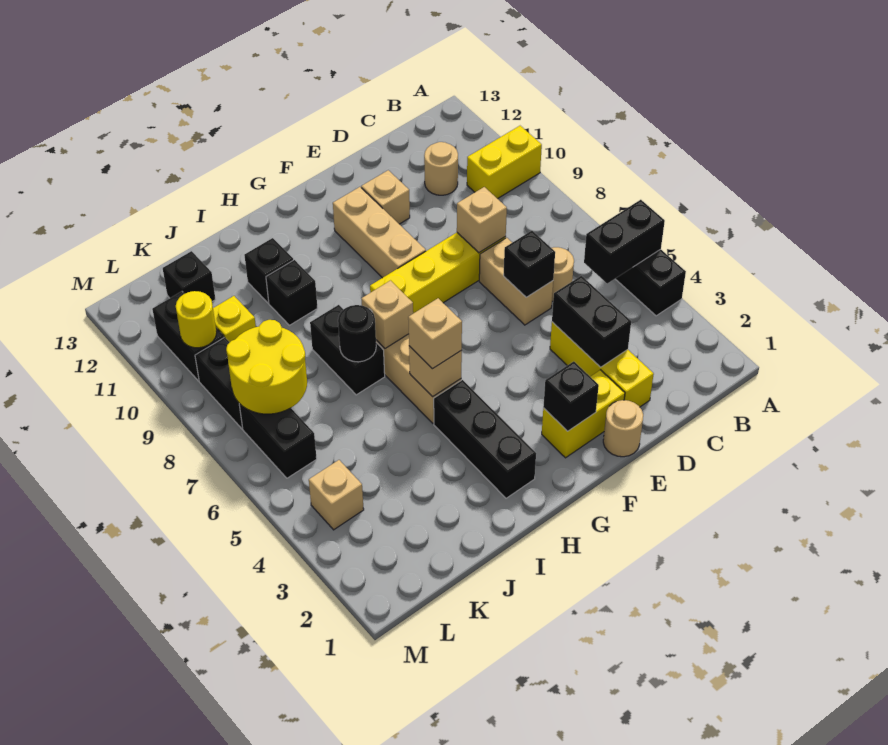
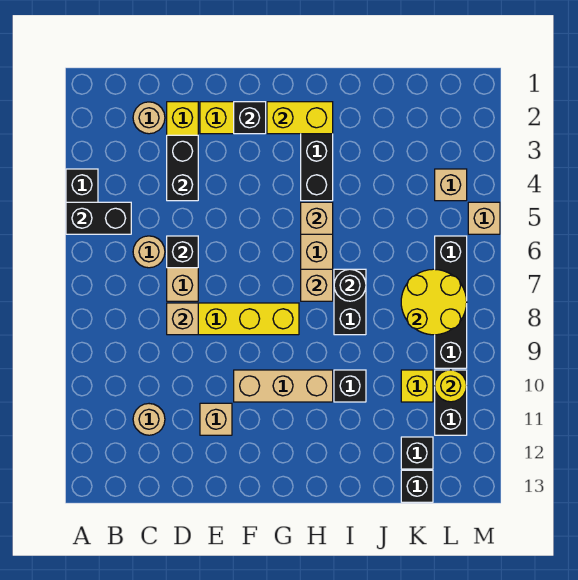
yellow 1x2 brick [467,126,542,199] -> yellow 1x2 brick moved to [267,102,333,134]
tan 1x1 round brick [603,400,643,457] -> tan 1x1 round brick moved to [133,102,165,134]
tan 1x3 brick [333,187,426,278] -> tan 1x3 brick turned to [234,370,333,402]
tan 1x1 brick [408,298,462,369] -> tan 1x1 brick moved to [468,202,500,234]
black 1x1 brick [244,238,293,303] -> black 1x1 brick moved to [401,470,433,502]

